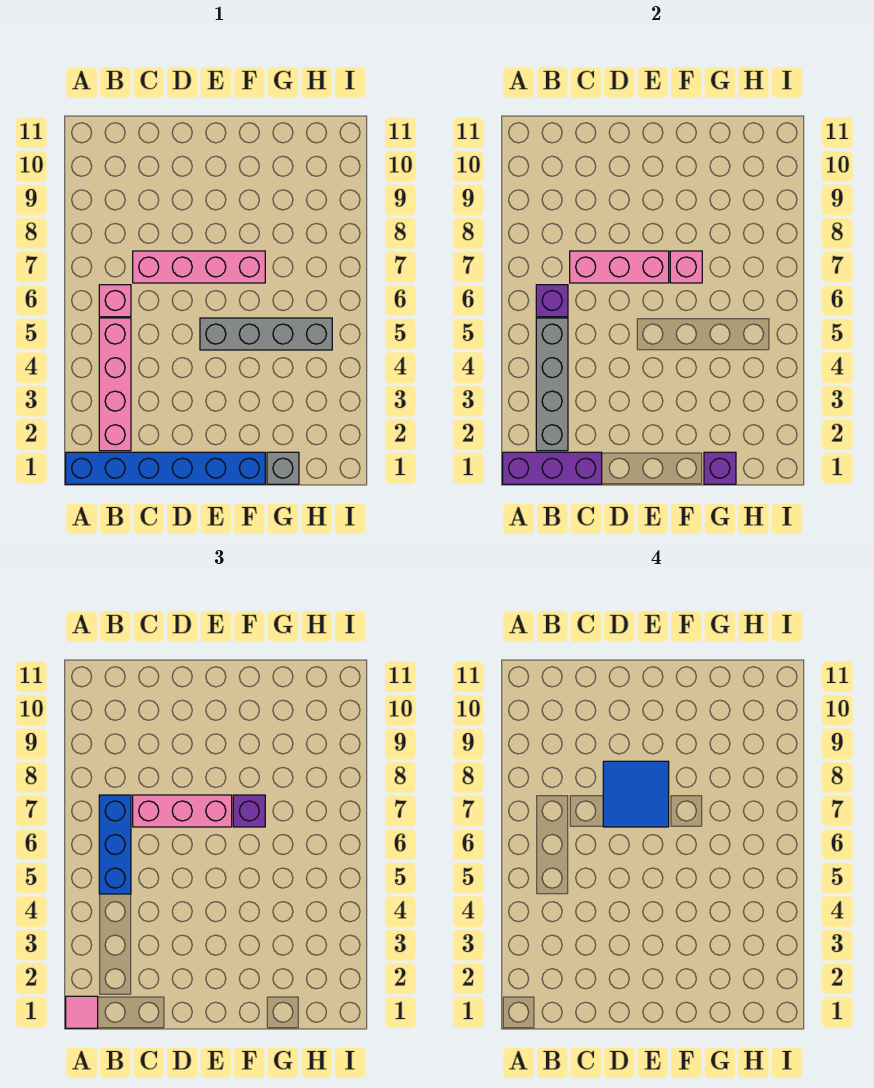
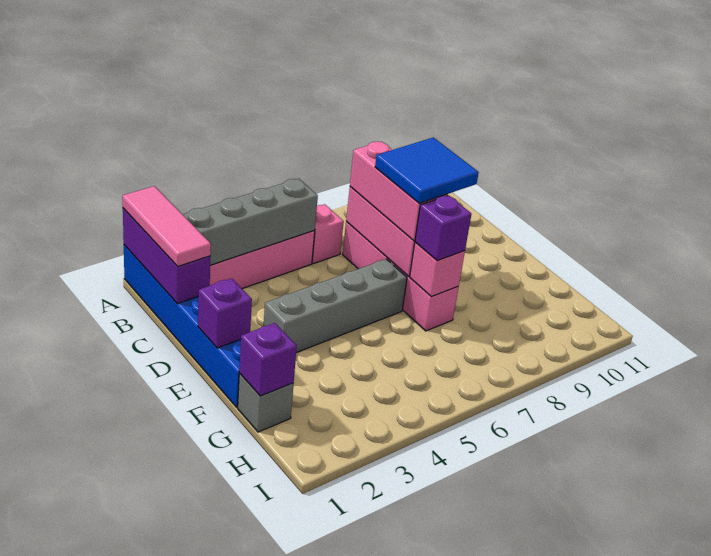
pink 1x1 tile [66,996,98,1028] -> pink 1x3 tile [122,186,211,266]
blue 1x3 brick [99,795,131,894] -> none
purple 1x1 brick [536,285,568,317] -> purple 1x1 brick moved to [198,278,252,348]
grey 1x4 brick [200,318,332,350] -> grey 1x4 brick turned to [264,259,407,353]

